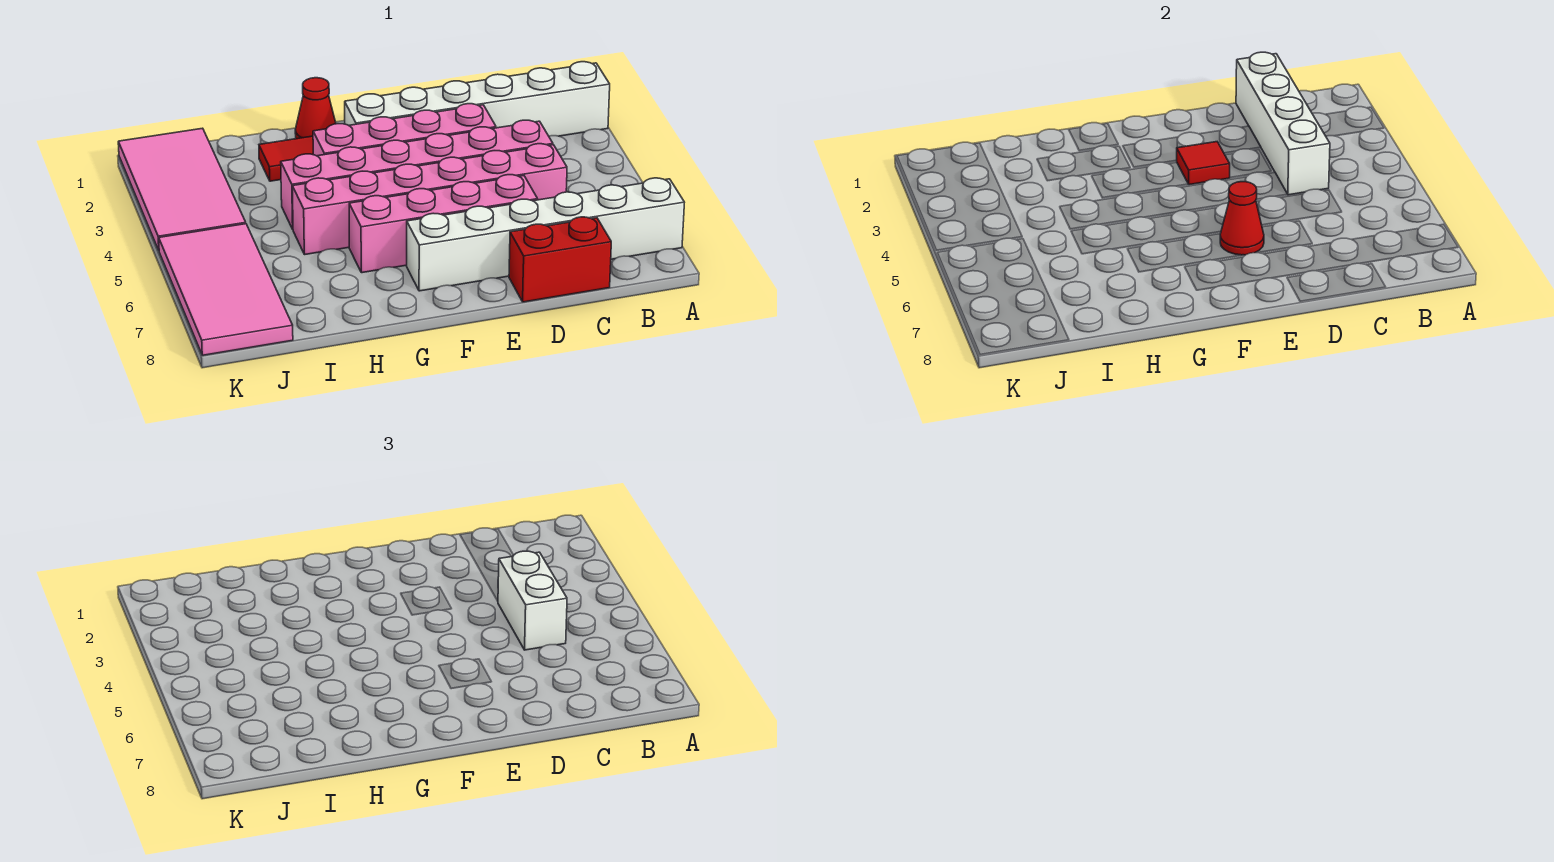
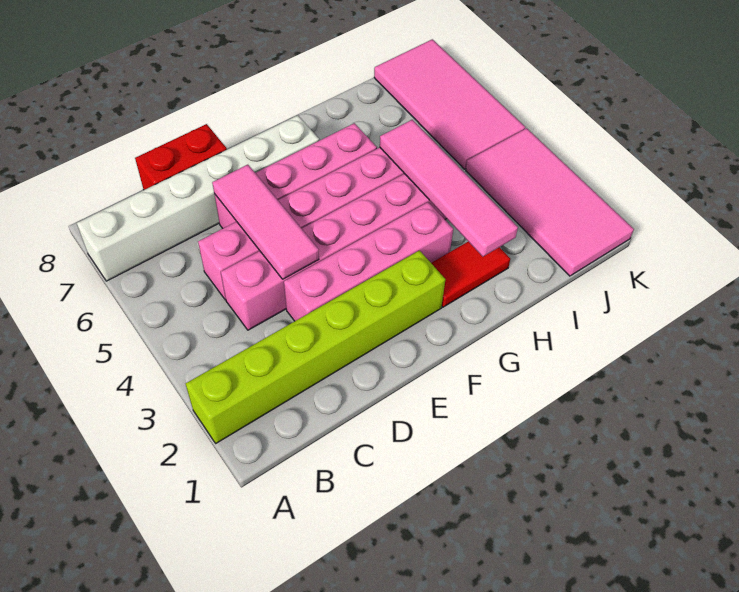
white 1x6 brick [345,62,610,136] -> lime 1x6 brick [186,250,445,443]
white 1x4 brick [1236,52,1330,195] -> none
white 1x2 brick [498,551,567,650] -> none
none -> pink 1x3 tile [212,165,319,279]
red 1x1 tile [1176,142,1230,185] -> none
red 1x1 cone [1220,182,1264,255] -> none
red 1x1 cone [295,78,336,139] -> none
none -> pink 1x4 tile [380,120,518,257]

